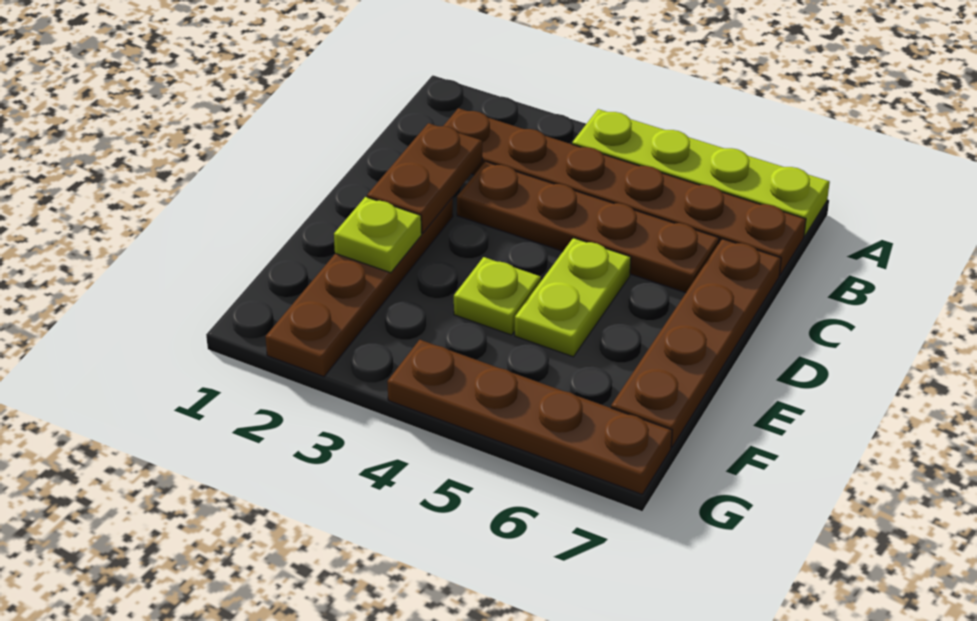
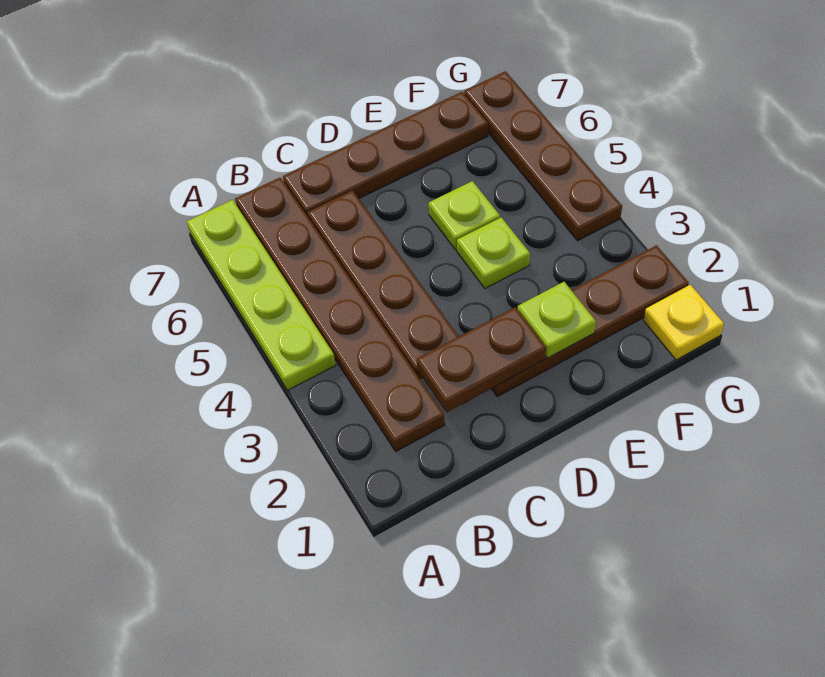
lime 1x2 plate [515,238,631,357] -> lime 1x1 plate [429,181,500,250]
none -> yellow 1x1 plate [644,285,724,360]

